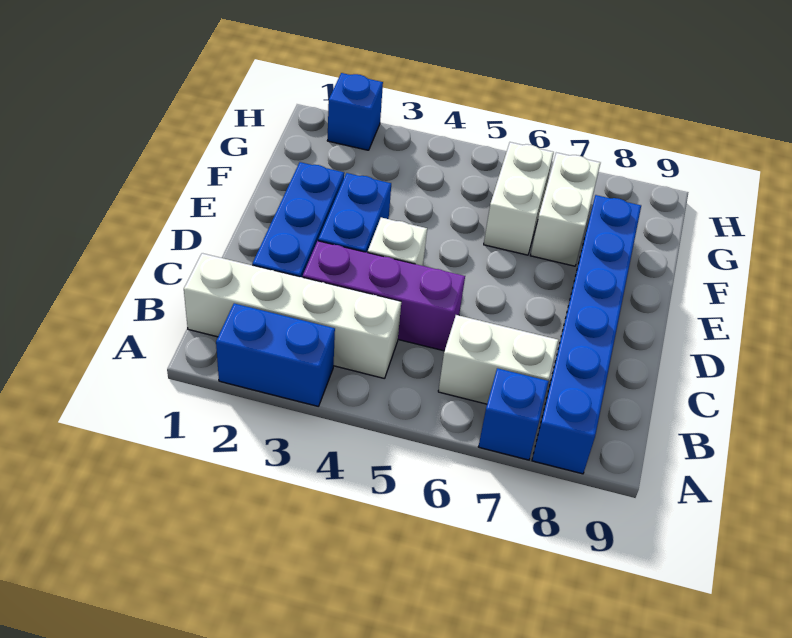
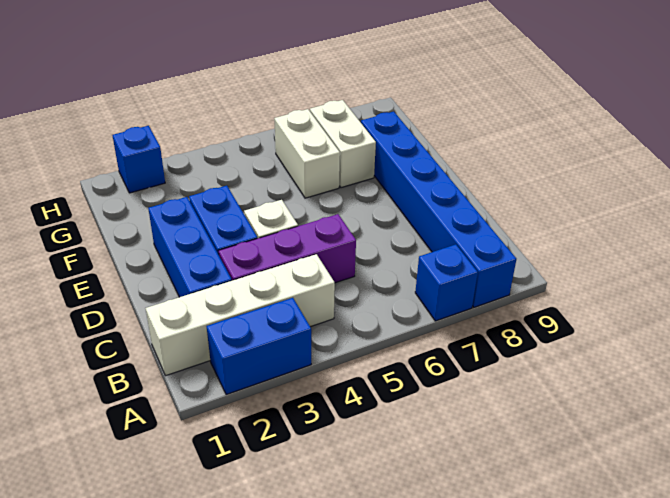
white 1x2 brick [438,315,558,404] -> none

